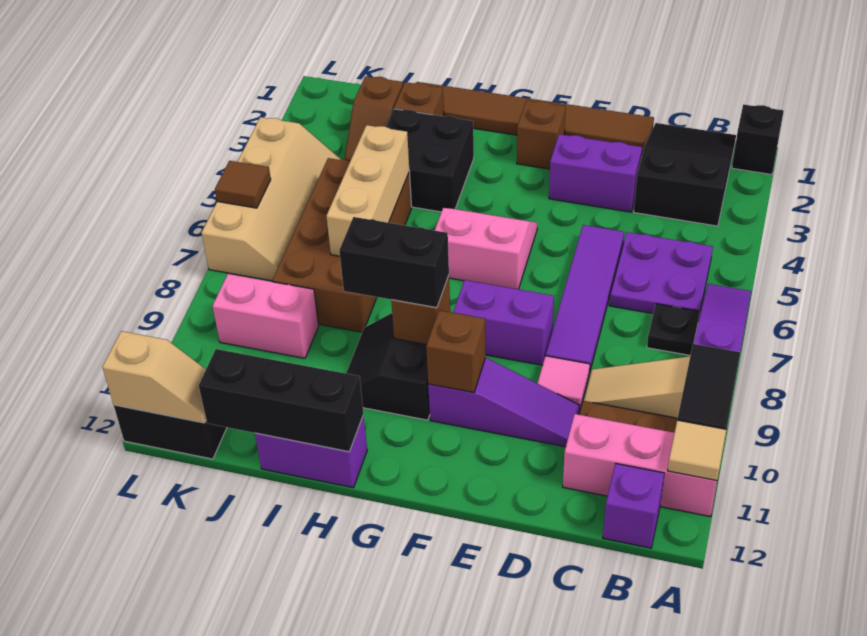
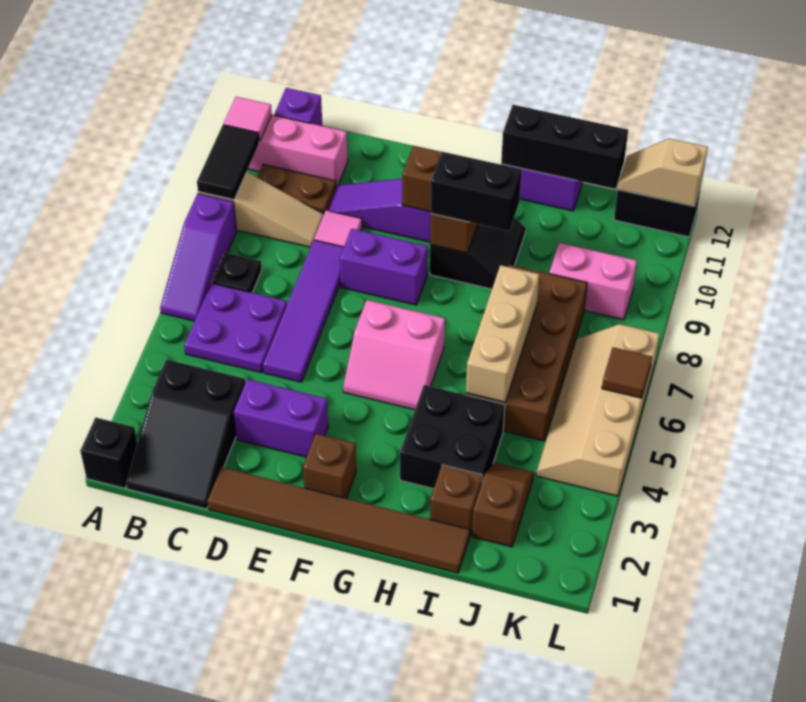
tan 1x1 tile [668,420,727,481] -> pink 1x1 tile [223,97,272,141]

